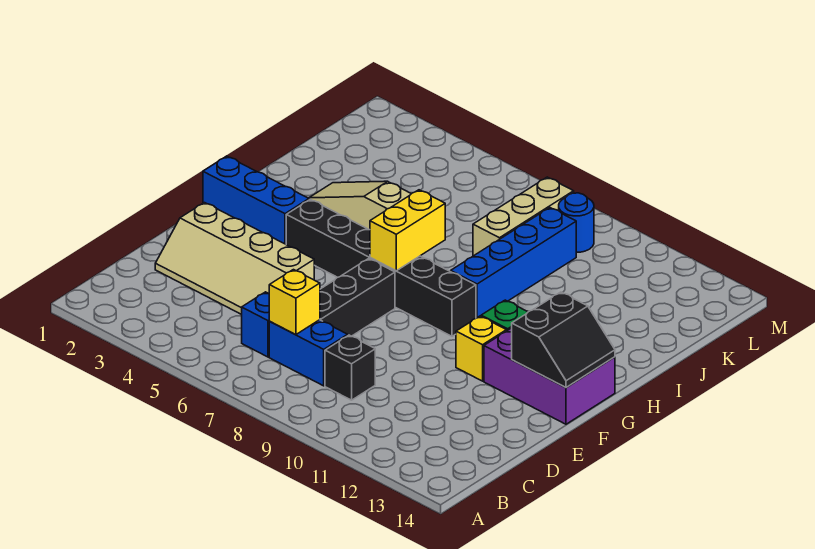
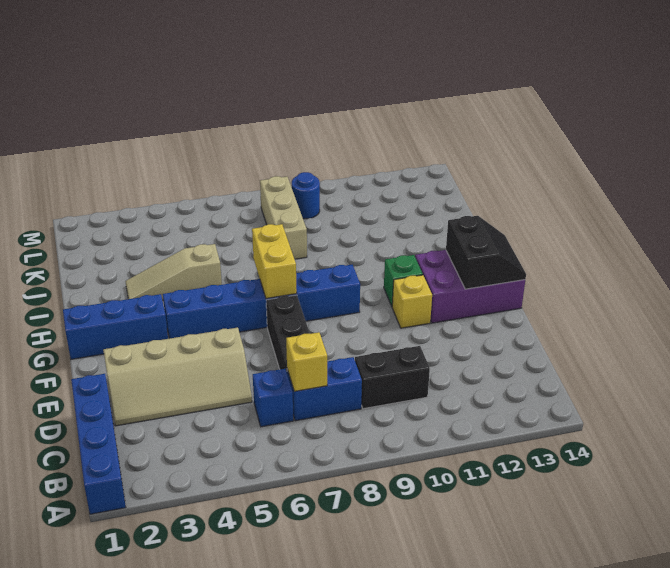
black 1x1 brick [325,335,375,400] -> black 1x2 brick [355,346,430,409]
black 1x6 brick [286,199,476,336] -> blue 1x6 brick [163,265,360,338]
blue 1x4 brick [451,208,576,318] -> blue 1x4 brick moved to [71,374,126,514]

